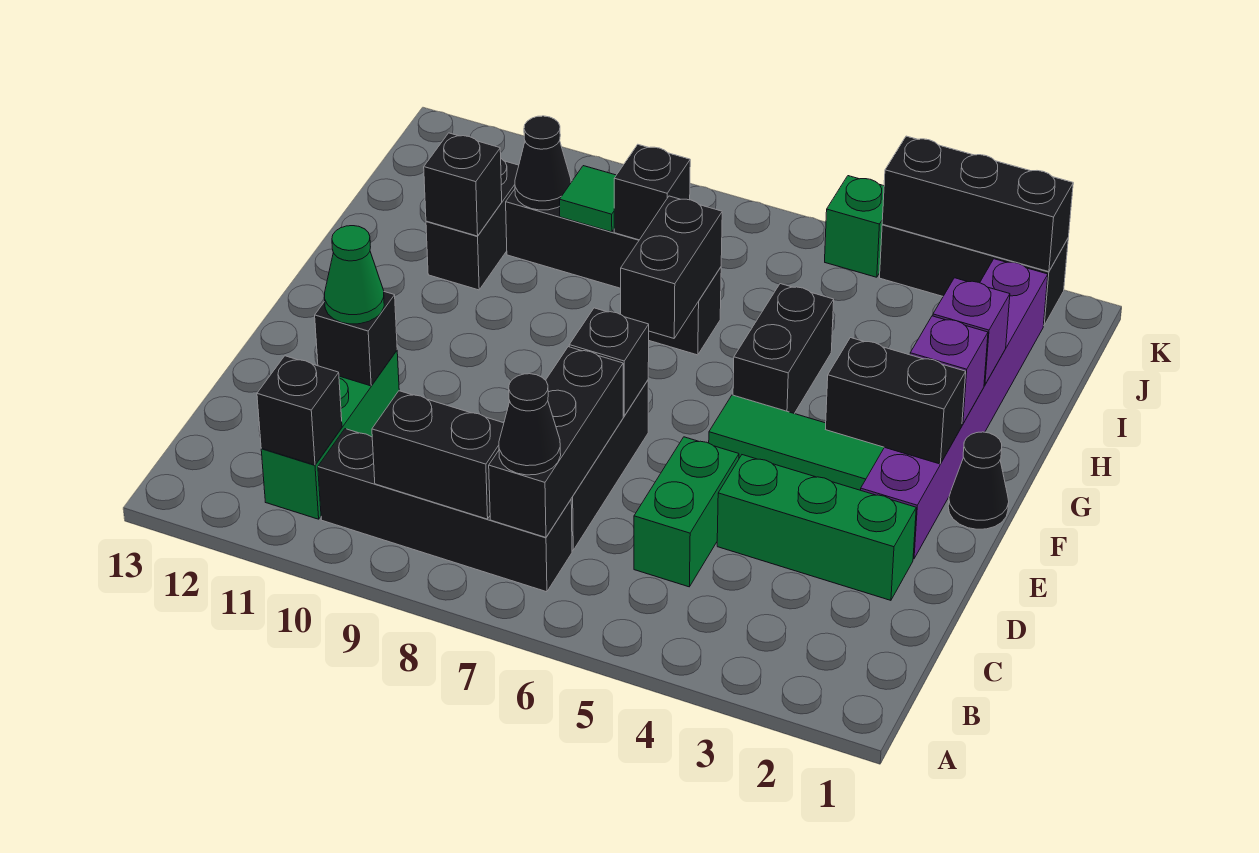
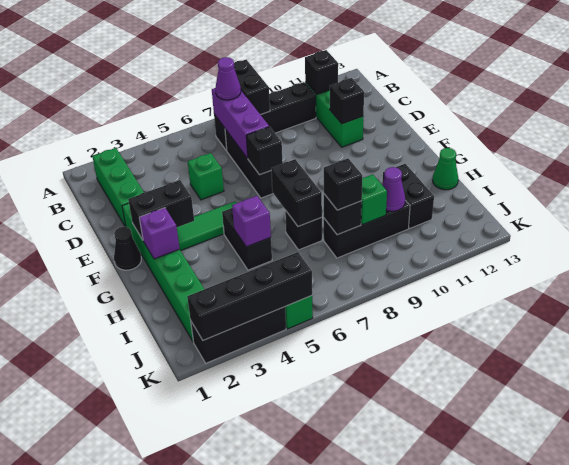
black 1x3 brick [489,347,623,537] -> purple 1x3 brick [212,88,269,158]
black 1x1 cone [499,374,561,475] -> purple 1x1 cone [215,57,241,100]
black 1x2 brick [372,391,504,519] -> black 1x2 brick turned to [234,60,270,115]
green 1x2 brick [634,437,739,587] -> green 1x1 brick [188,153,224,200]
green 1x3 brick [717,455,916,600] -> green 1x3 brick turned to [92,148,144,227]
green 1x1 cone [324,226,384,324] -> green 1x1 cone moved to [433,148,458,190]
purple 1x6 brick [861,259,1048,559] -> green 1x6 brick [122,203,204,341]
purple 1x1 brick [933,278,1010,385] -> purple 1x1 brick moved to [232,196,271,247]
black 1x1 brick [424,133,502,236] -> black 1x1 brick moved to [324,158,362,210]
green 1x1 tile [560,166,616,232] -> green 1x1 brick [361,174,387,225]
black 1x1 cone [515,116,571,210] -> purple 1x1 cone [382,167,405,211]
black 1x3 brick [882,136,1073,272] -> black 1x4 brick [187,252,312,340]

